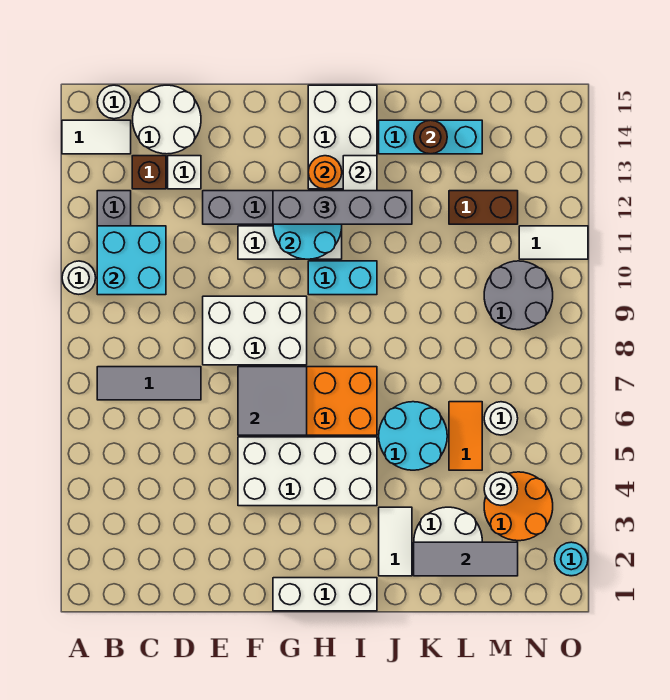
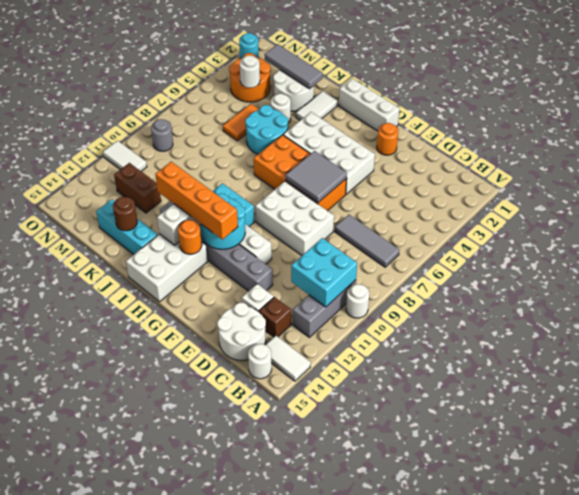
none -> orange 1x1 round brick [377,123,398,155]
grey 1x4 brick [273,191,412,224] -> orange 1x4 brick [155,162,238,240]
white 1x1 round brick [484,402,518,435] -> white 1x1 round brick moved to [271,94,291,123]
grey 2x2 round brick [484,261,553,330] -> grey 1x1 round brick [151,119,173,151]

